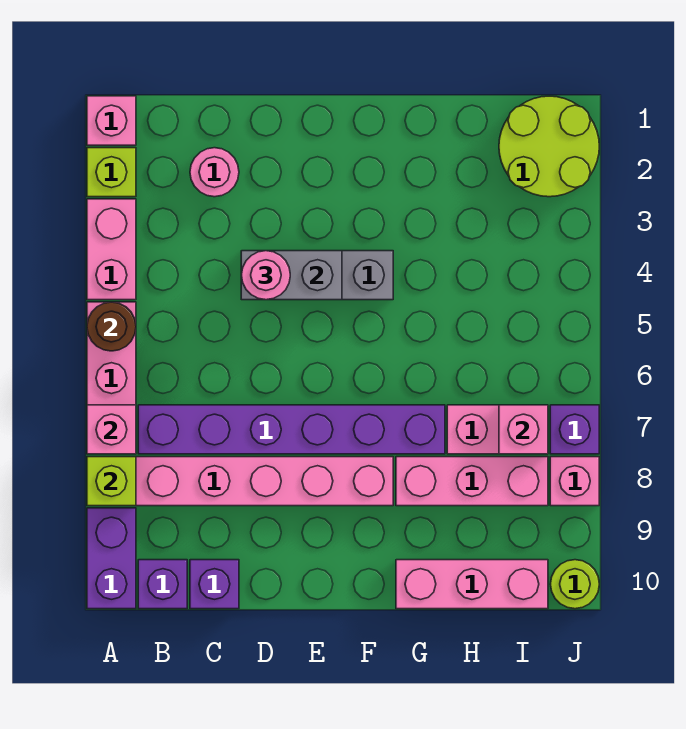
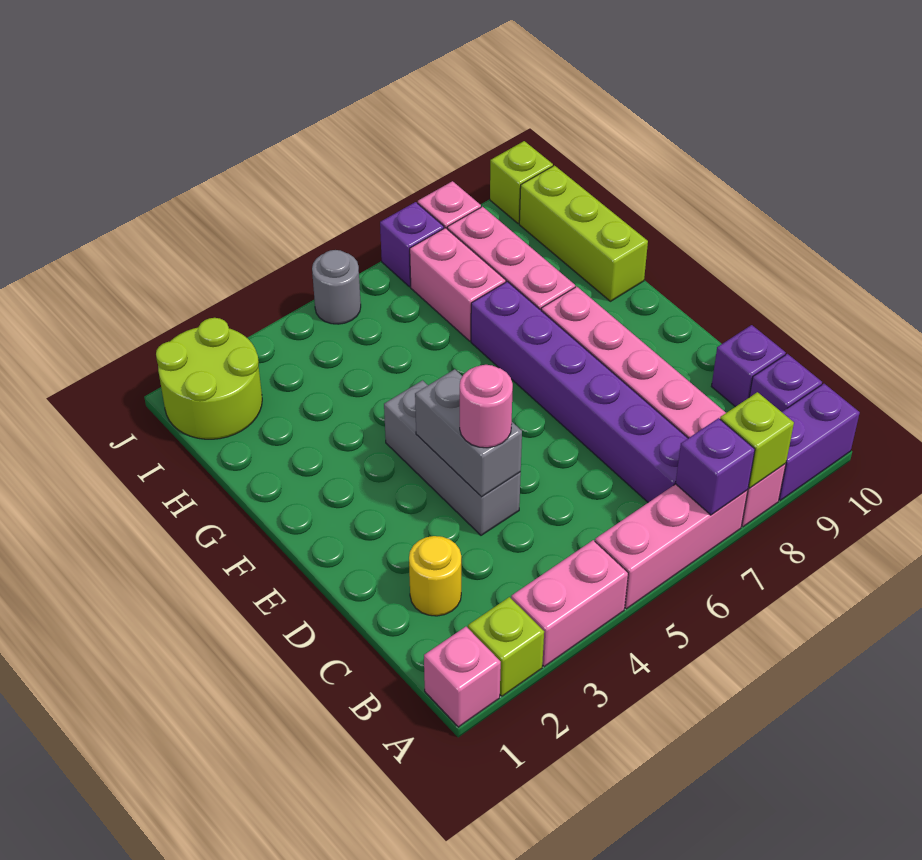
brown 1x1 round brick [87,302,136,351] -> none
pink 1x1 brick [87,405,136,454] -> purple 1x1 brick [676,418,755,515]
pink 1x1 round brick [190,148,239,197] -> yellow 1x1 round brick [409,536,461,616]
pink 1x3 brick [396,560,548,609] -> lime 1x3 brick [519,166,648,301]
pink 1x1 brick [499,405,548,454] -> none
none -> grey 1x1 round brick [312,250,361,324]
lime 1x1 round brick [550,560,599,609] -> lime 1x1 brick [490,141,553,223]

